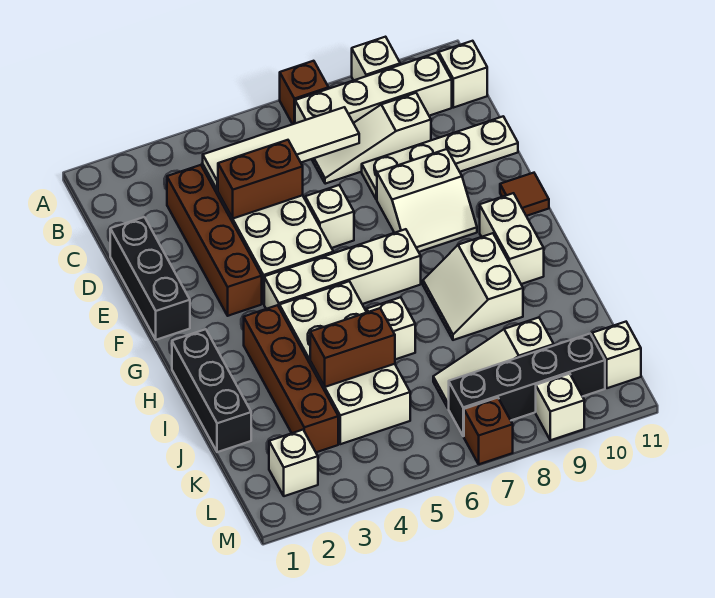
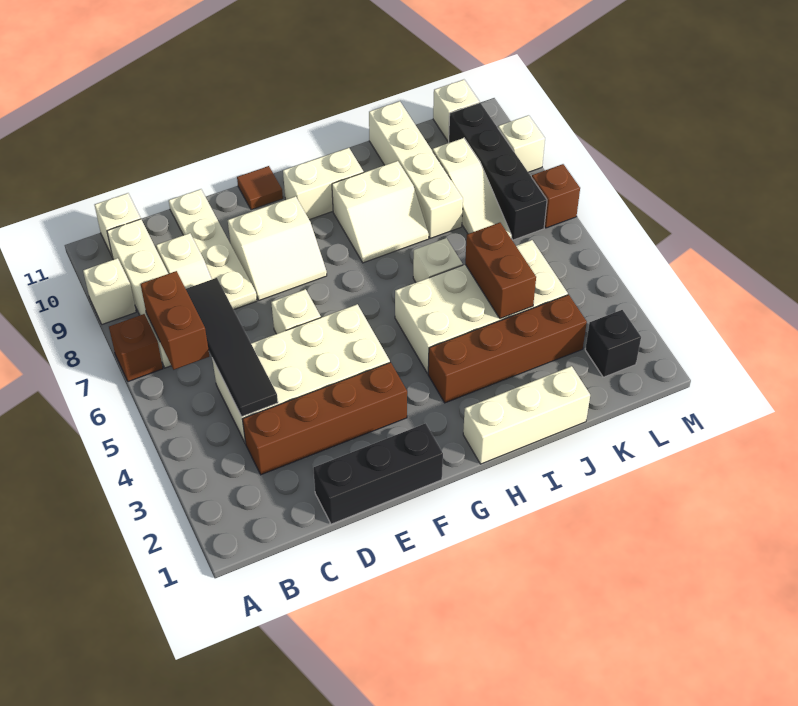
white 1x4 tile [203,107,359,190] -> black 1x4 tile [186,278,278,417]
brown 1x2 brick [218,140,303,218] -> brown 1x2 brick moved to [141,271,209,370]
white 2x2 slope [377,149,477,252] -> white 2x2 slope turned to [228,196,327,300]
white 1x4 brick [264,229,421,309] -> white 1x4 brick moved to [369,101,463,238]
black 1x3 brick [172,329,251,452] -> white 1x3 brick [463,366,590,464]
white 1x1 brick [269,430,318,496] -> black 1x1 brick [585,310,641,377]

